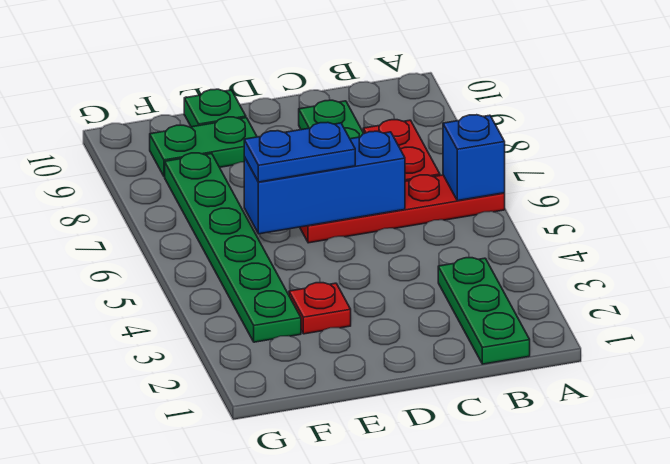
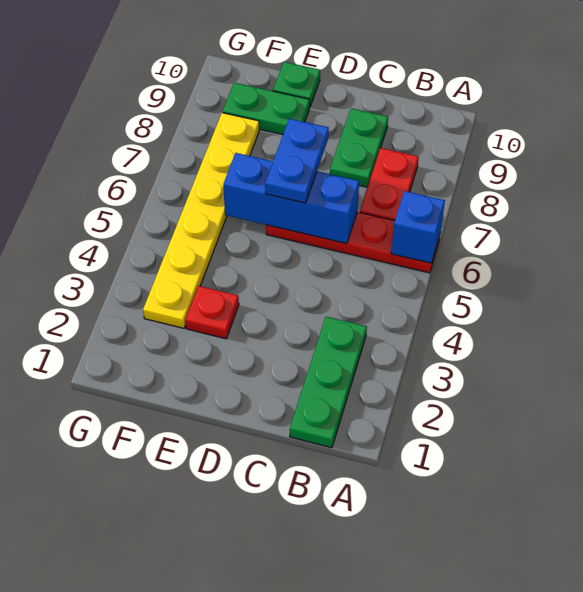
blue 1x2 plate [244,122,355,182] -> blue 1x2 plate turned to [265,119,329,203]
green 1x6 plate [165,153,301,342] -> yellow 1x6 plate [143,113,259,328]

